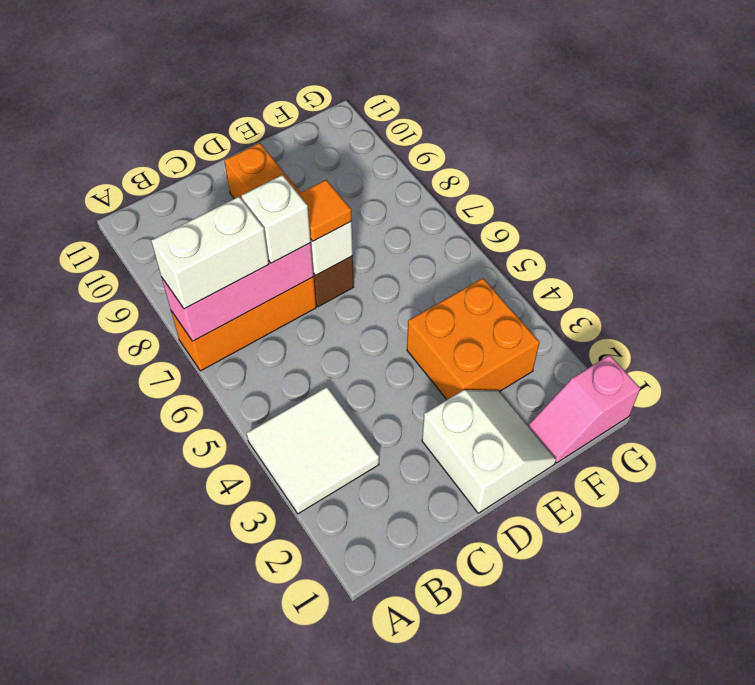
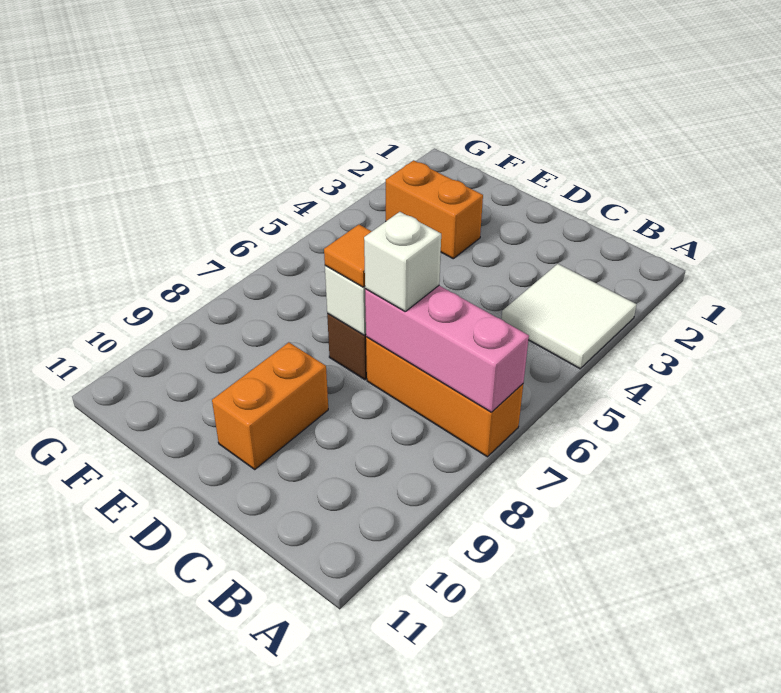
white 1x2 brick [151,197,269,309] -> none
white 2x2 slope [422,390,556,513] -> none
orange 2x2 brick [407,278,540,400] -> orange 1x2 brick [386,160,483,259]
pink 1x2 slope [529,355,640,463] -> none

